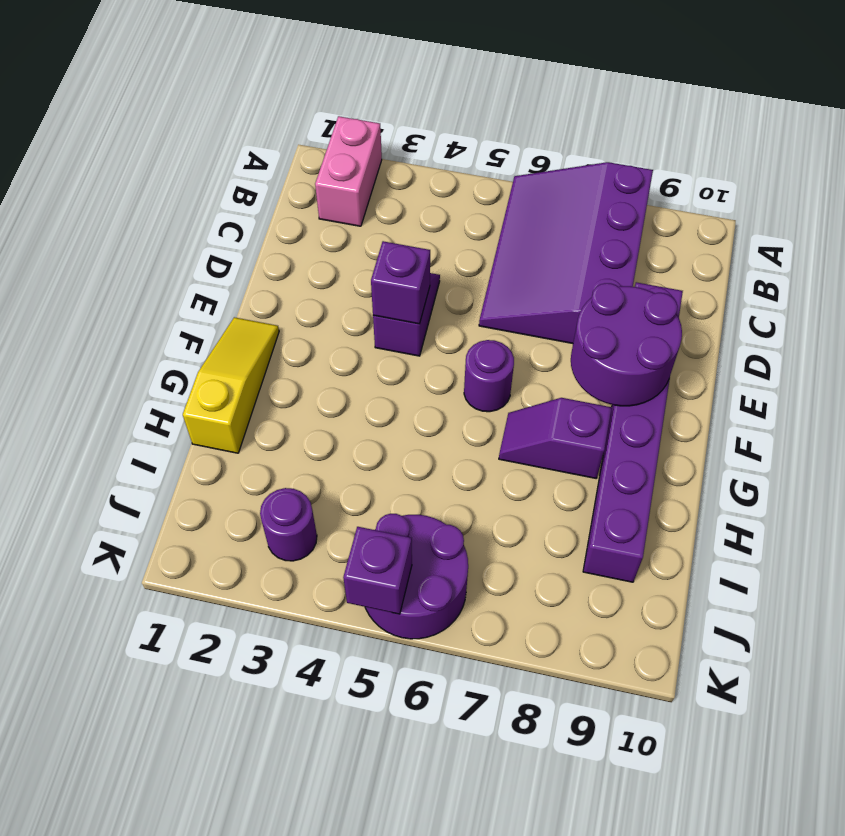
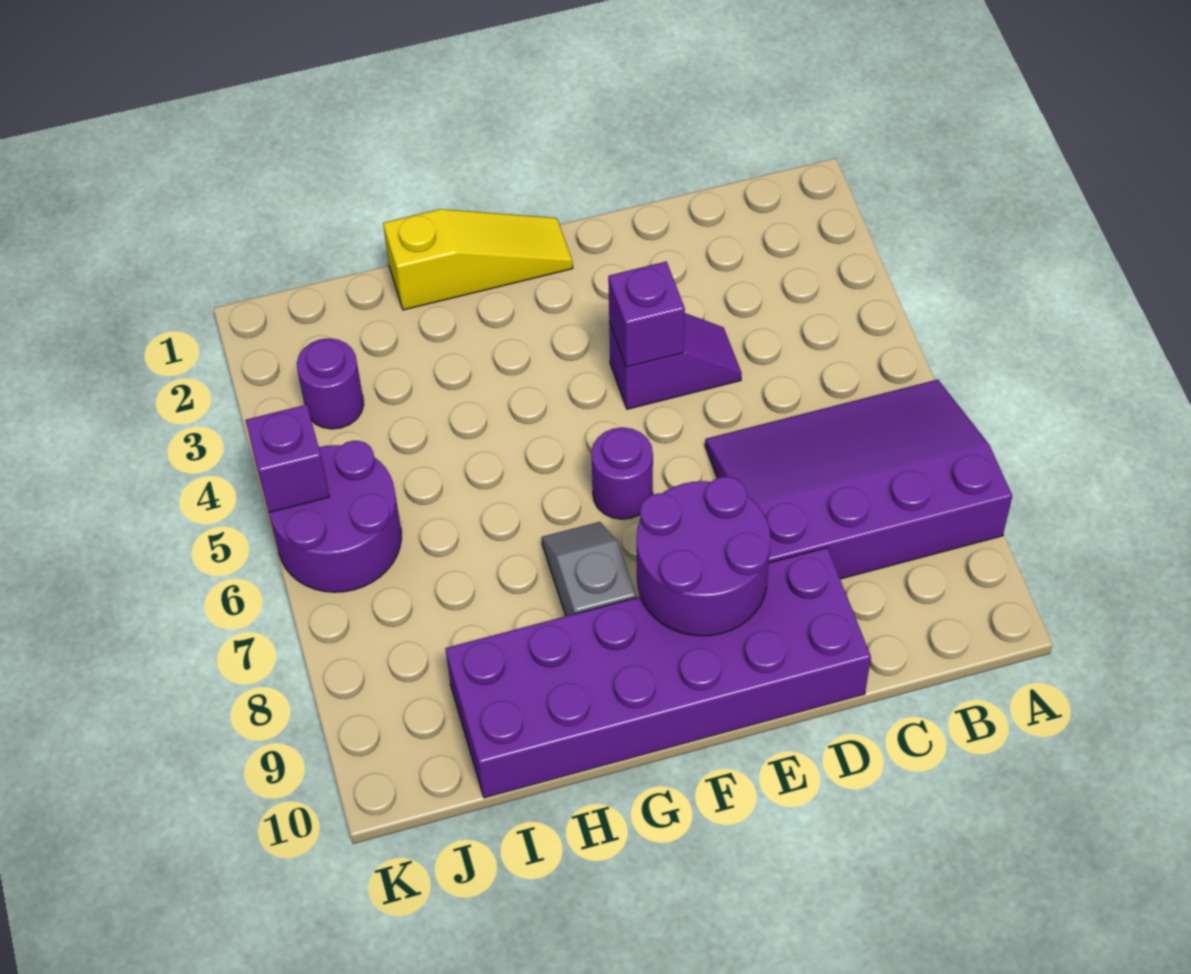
pink 1x2 brick [315,116,382,226] -> none
purple 1x6 brick [583,282,683,582] -> purple 2x6 brick [445,548,871,798]
purple 1x2 slope [499,398,612,478] -> grey 1x2 slope [542,522,636,616]

